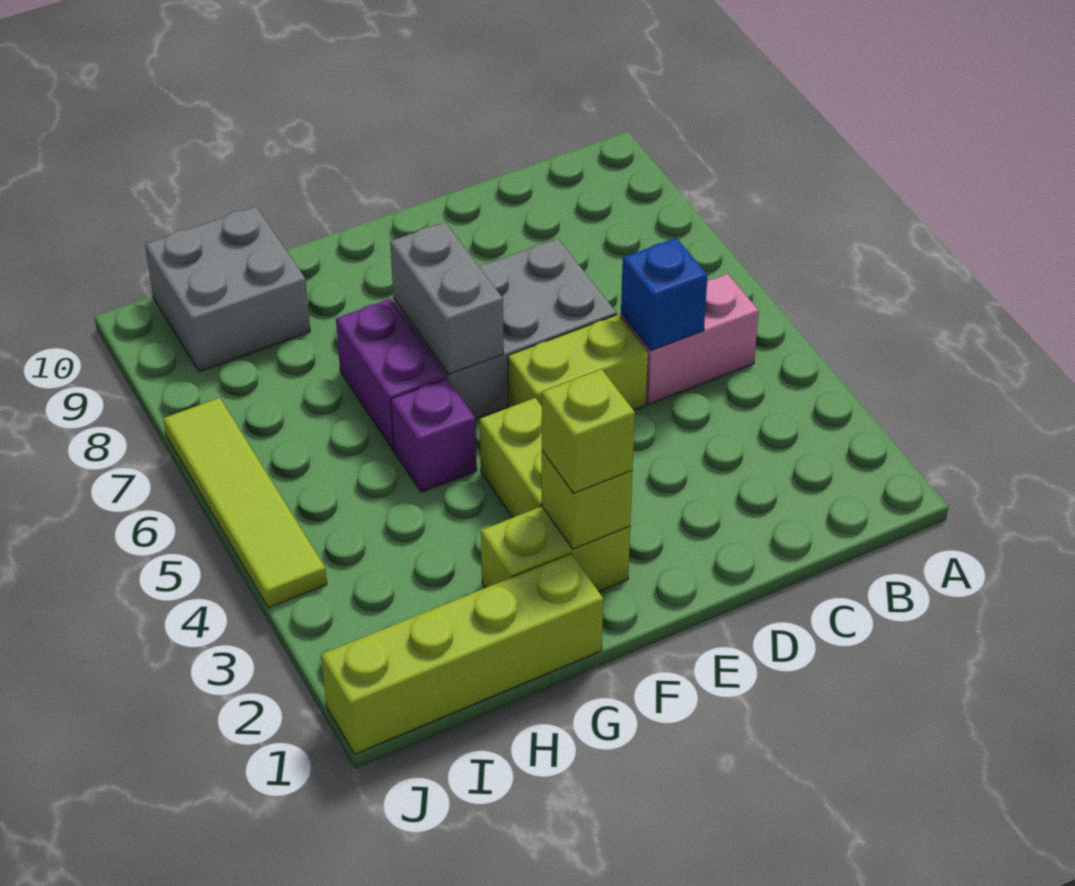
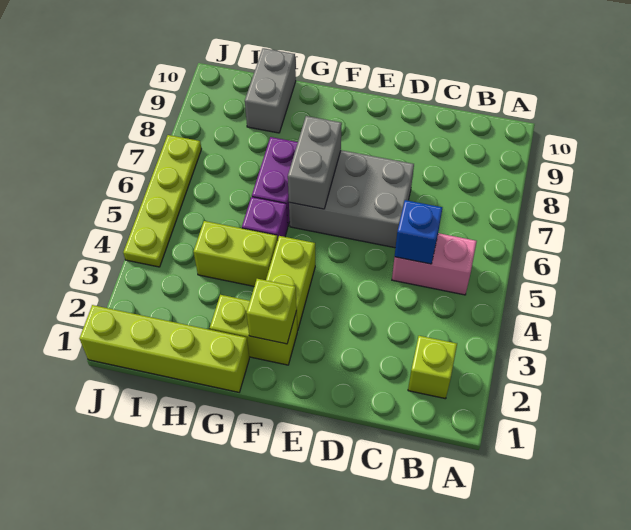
lime 1x2 brick [508,315,648,410] -> lime 1x2 brick moved to [194,221,278,286]
lime 1x1 brick [542,369,635,493] -> lime 1x1 brick moved to [408,336,457,399]
grey 2x2 brick [145,207,310,372] -> grey 1x2 brick [245,48,296,133]
lime 1x4 tile [163,398,327,608] -> lime 1x4 plate [123,135,201,267]

